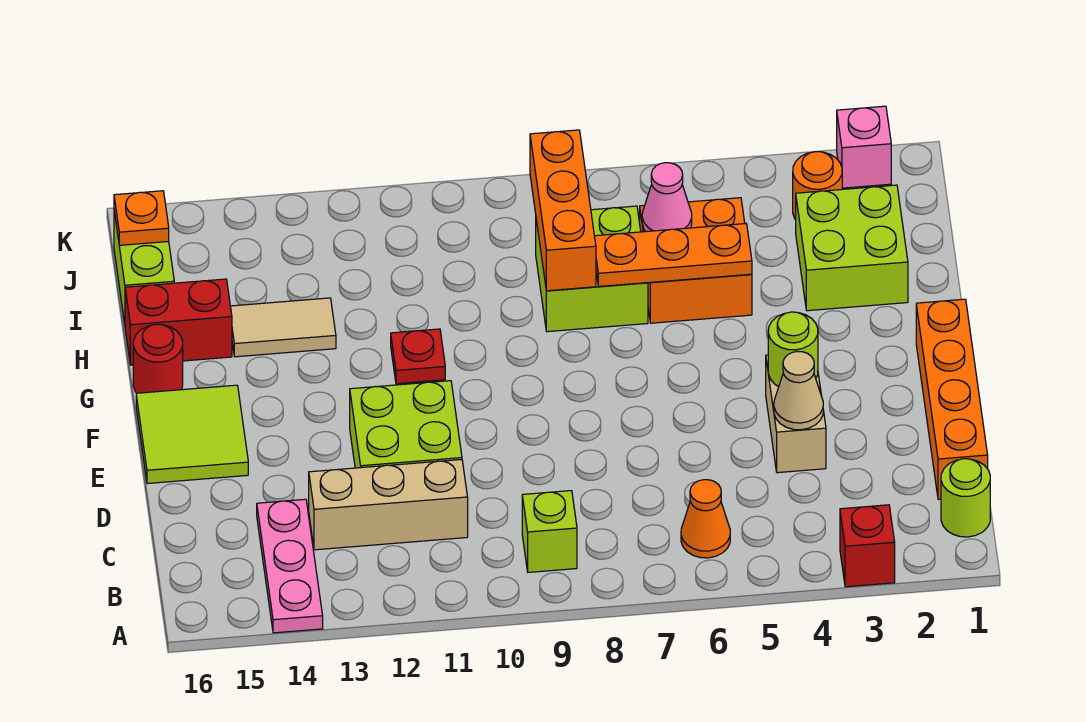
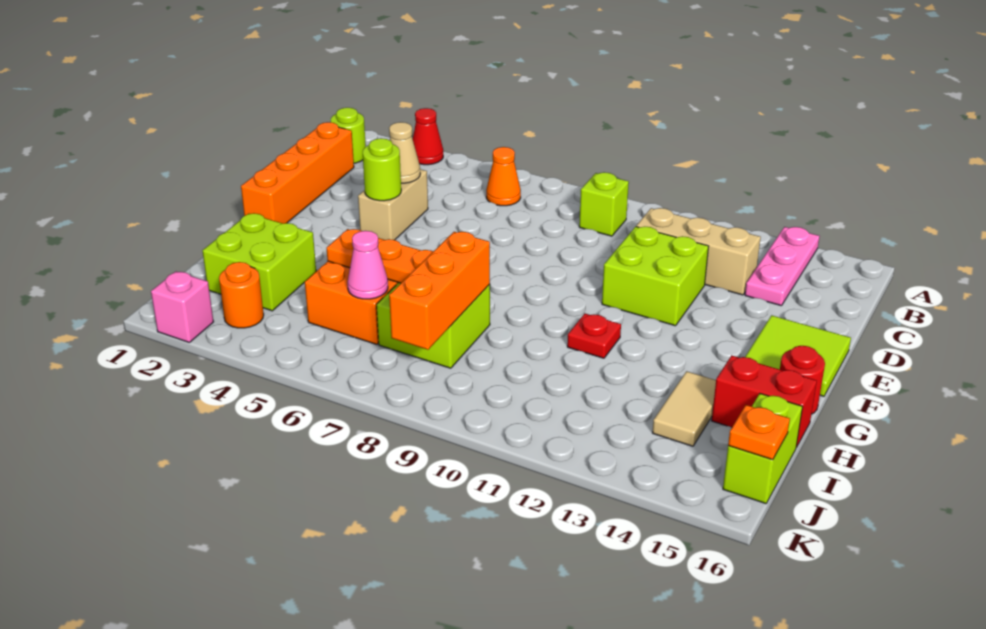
red 1x1 brick [840,505,895,587] -> red 1x1 cone [413,108,443,165]
tan 1x2 tile [230,298,336,357] -> tan 1x2 tile turned to [652,371,716,446]

